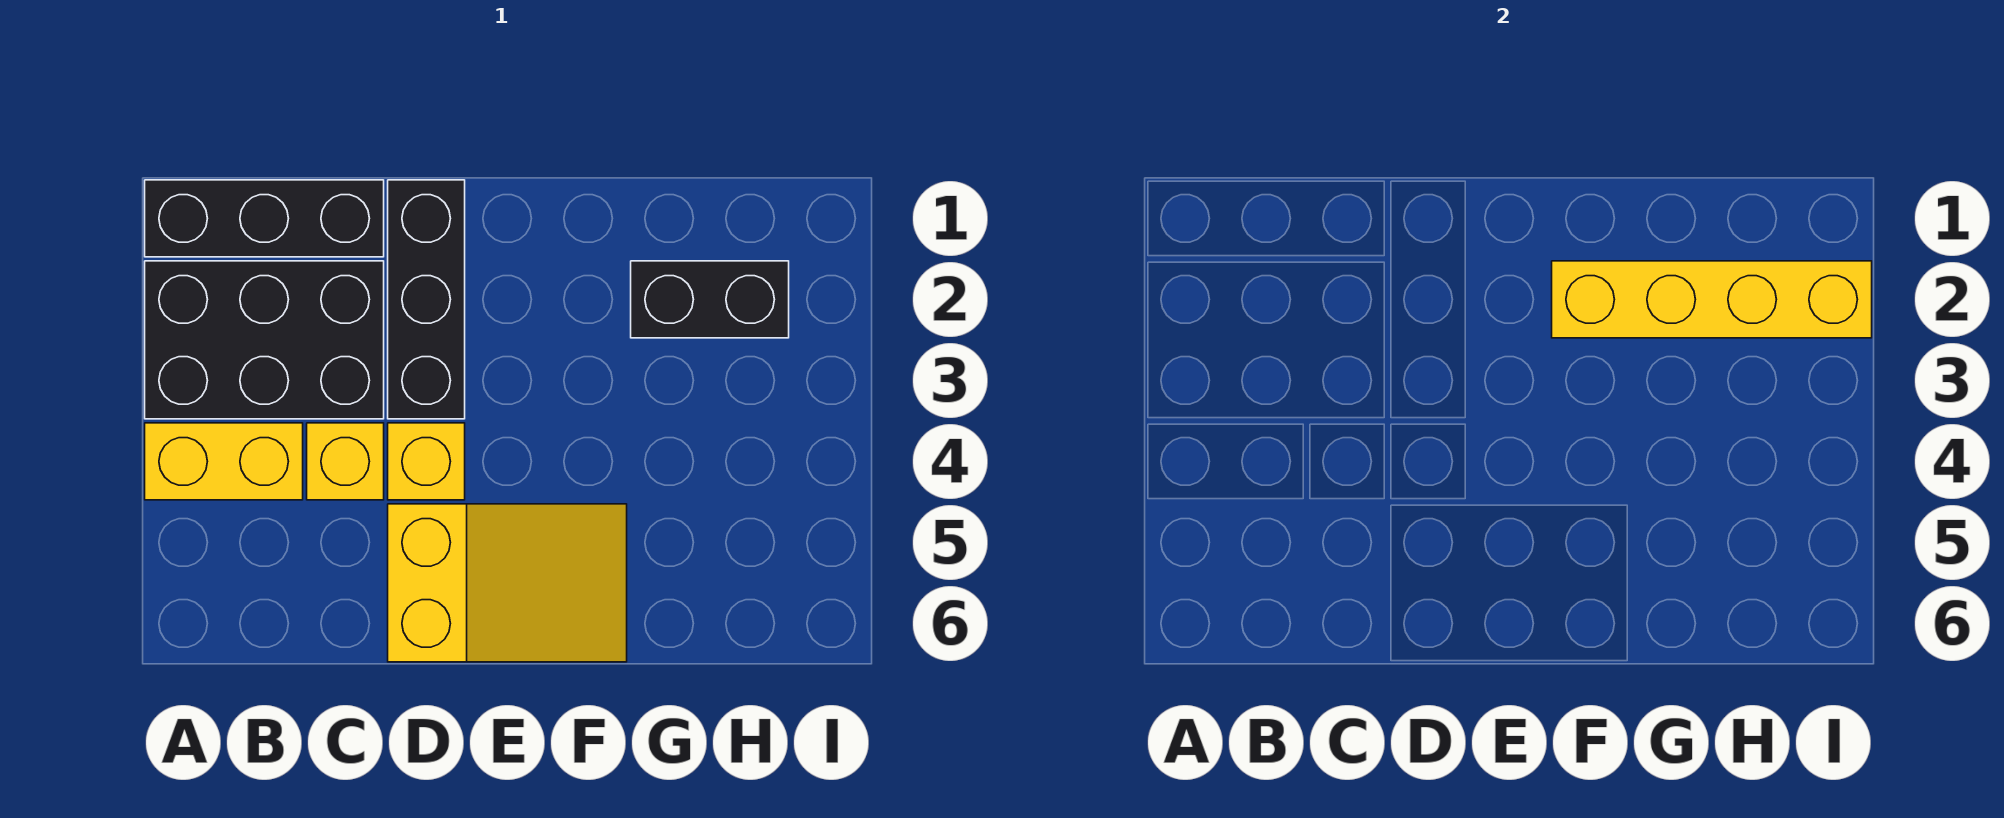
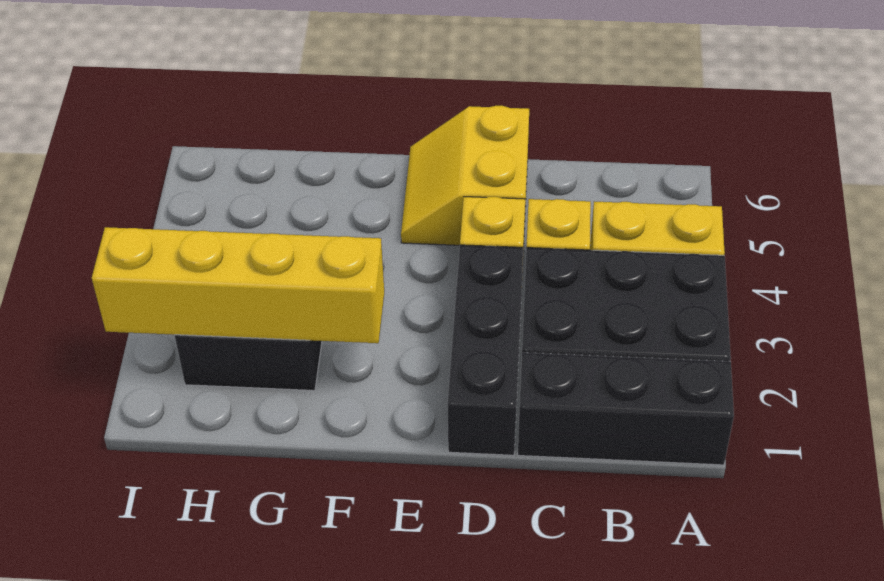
yellow 2x3 slope [388,504,627,662] -> yellow 2x2 slope [401,106,529,245]

